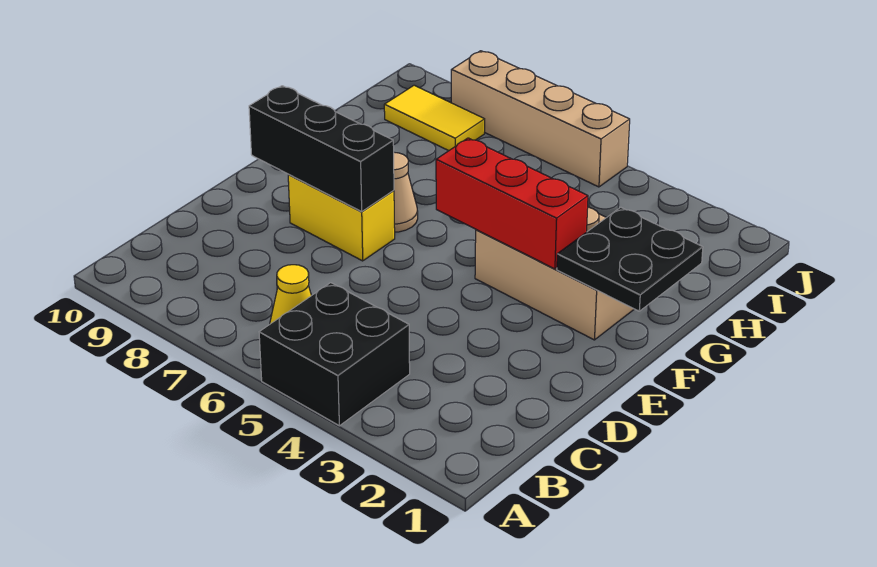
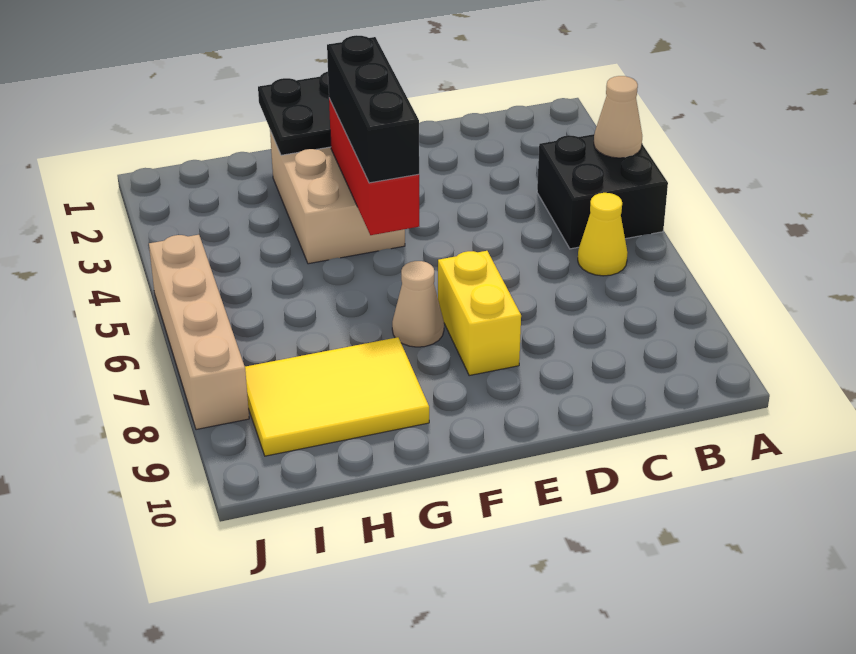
none -> tan 1x1 cone [594,76,642,158]
black 1x3 brick [249,86,394,212] -> black 1x3 brick moved to [327,35,419,183]
yellow 1x2 tile [384,85,485,151] -> yellow 2x3 tile [245,337,429,456]

